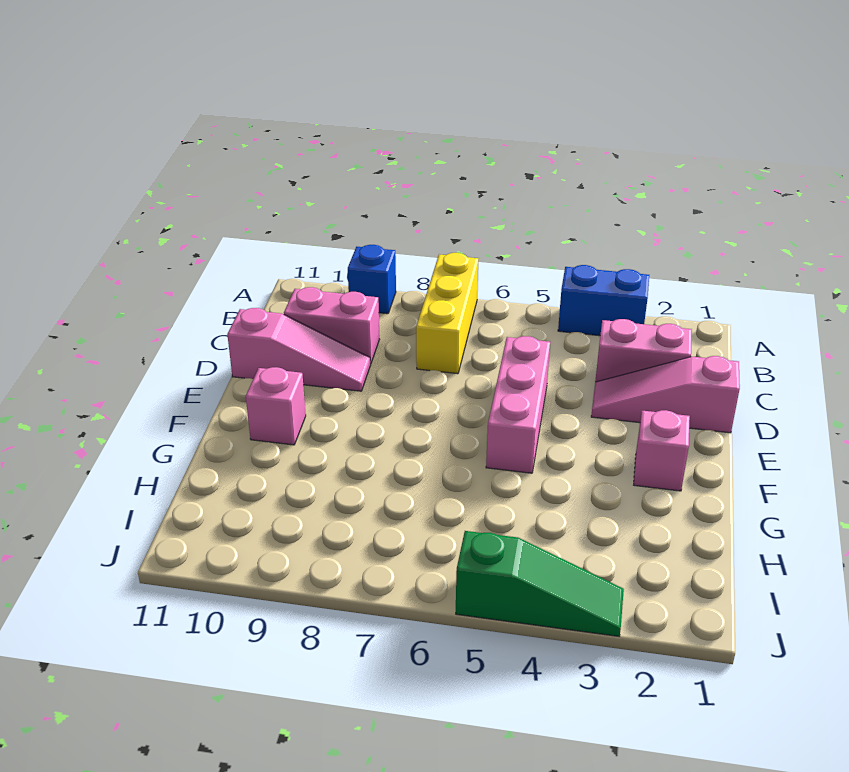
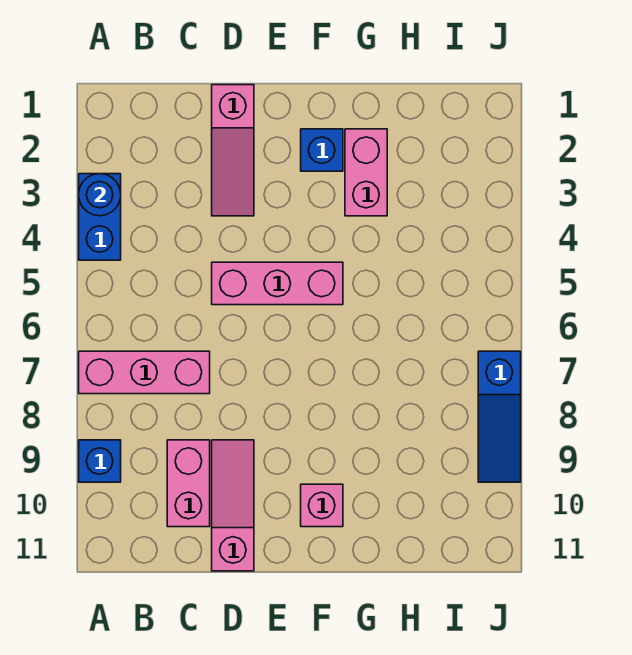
none -> blue 1x1 round brick [79,174,121,216]
yellow 1x3 brick [416,253,478,374] -> pink 1x3 brick [79,351,210,394]
pink 1x2 brick [595,319,692,382] -> pink 1x2 brick moved to [345,129,387,216]
pink 1x1 brick [634,410,690,491] -> blue 1x1 brick [301,129,343,171]
green 1x3 slope [456,531,624,636] -> none
none -> blue 1x3 slope [478,351,521,482]

